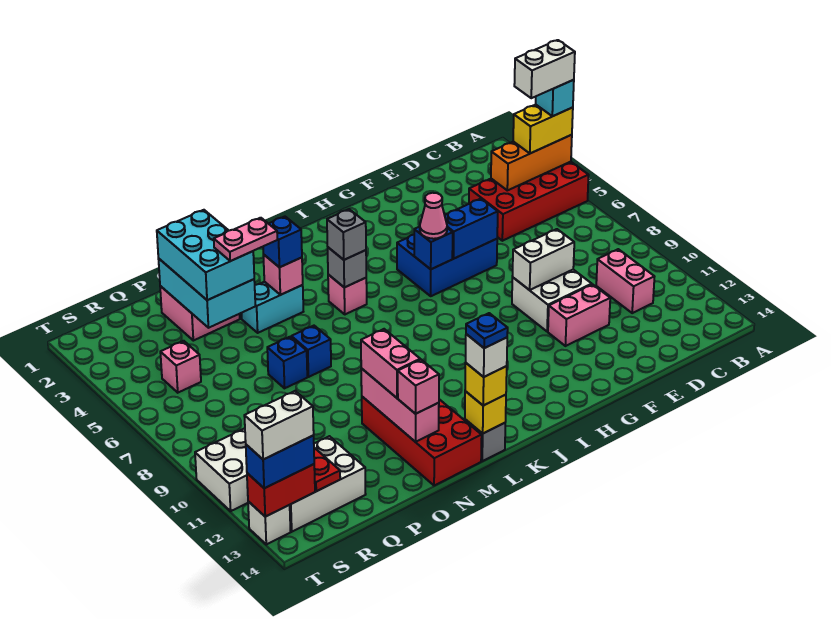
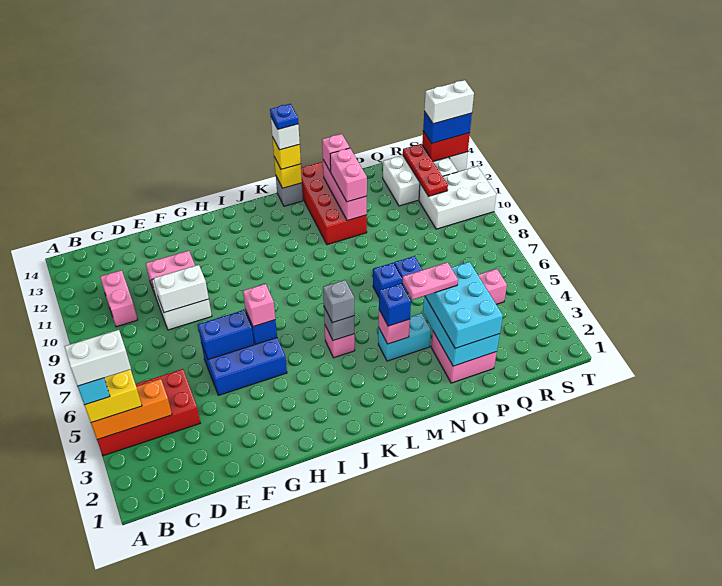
pink 1x1 cone [420,193,447,239] -> pink 1x1 brick [243,284,275,327]

